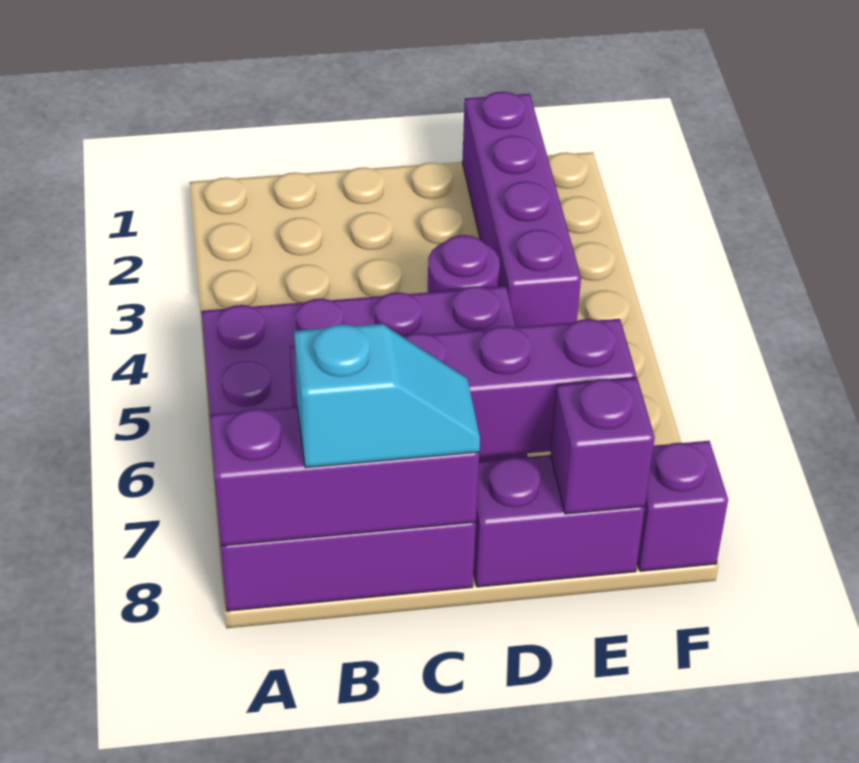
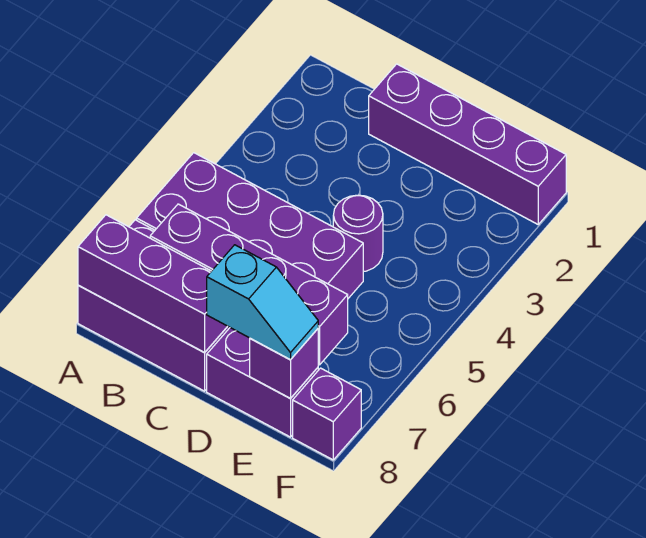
cyan 1x2 slope [294,324,480,468] -> cyan 1x2 slope moved to [207,245,318,360]
purple 1x4 brick [462,92,581,327] -> purple 1x4 brick turned to [369,64,566,224]

